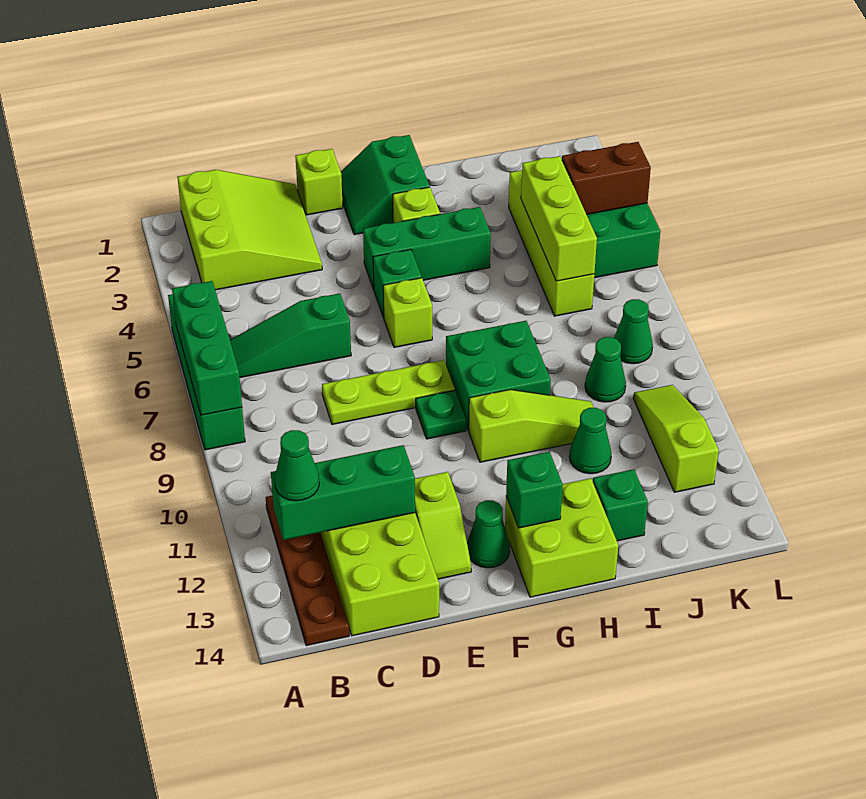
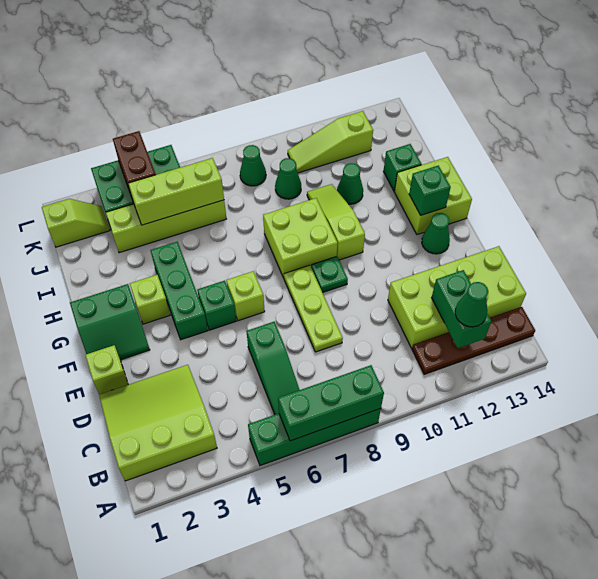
green 1x3 brick [271,445,415,540] -> green 1x2 brick [432,270,491,348]
lime 1x2 slope [415,472,471,579] -> lime 1x2 slope moved to [42,199,110,247]
green 2x2 brick [446,321,551,431] -> lime 2x2 brick [263,198,338,278]

